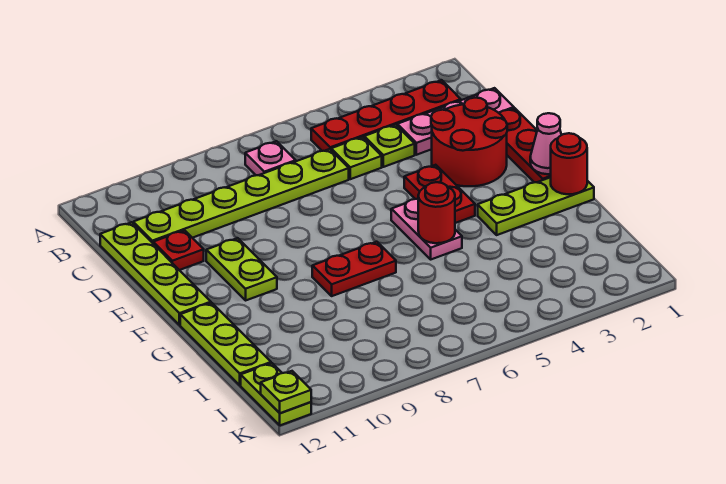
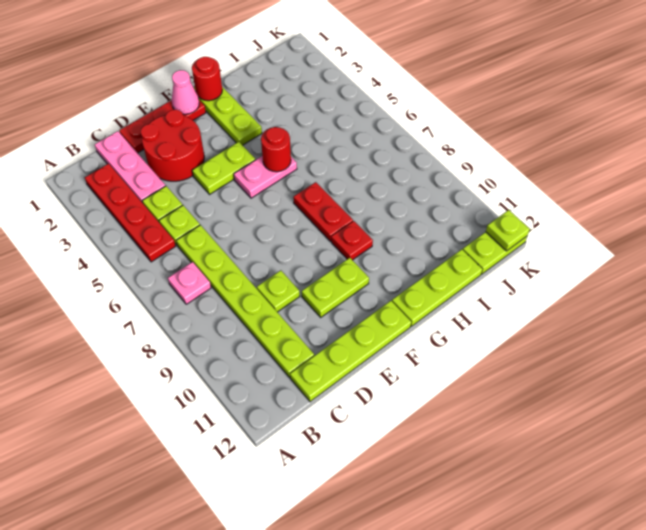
none -> lime 1x1 plate [257,270,300,312]
red 1x1 plate [153,230,204,270] -> red 1x1 plate moved to [331,221,373,260]
red 1x2 plate [404,165,475,223] -> lime 1x2 plate [192,142,255,194]

